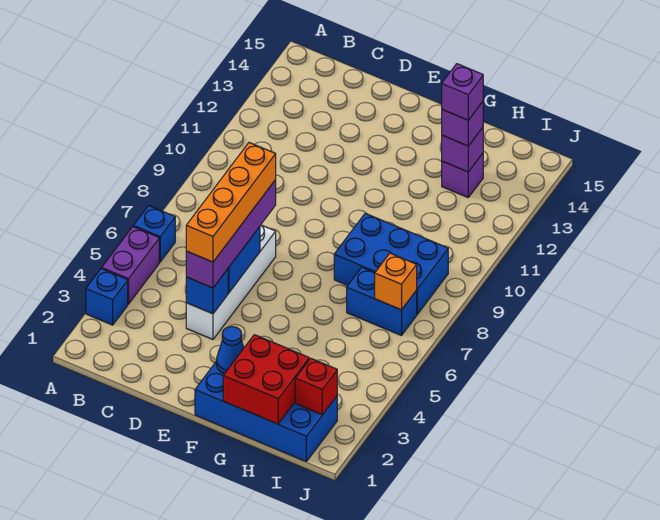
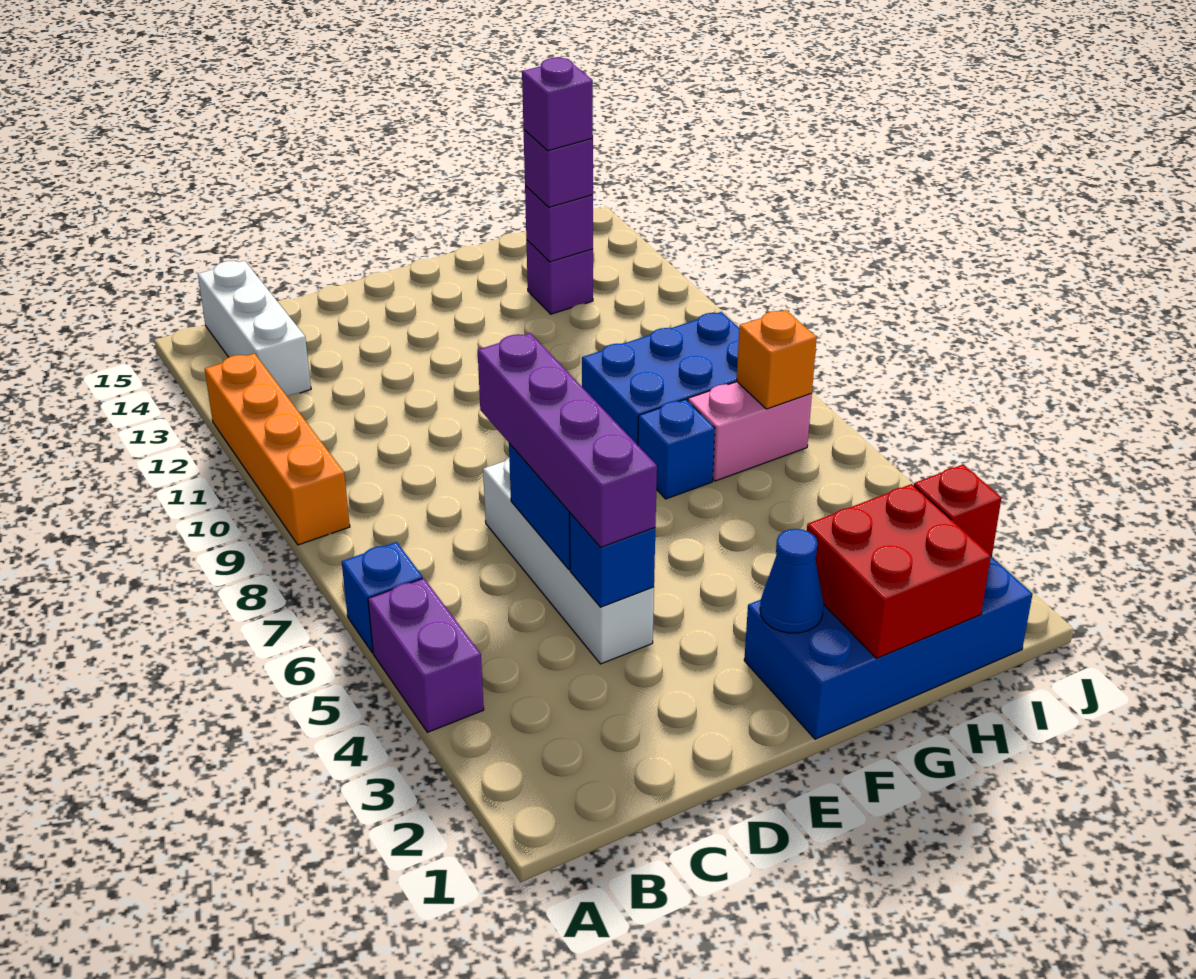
blue 1x1 brick [86,269,128,325] -> blue 1x1 brick moved to [638,399,715,499]
none -> white 1x3 brick [198,261,311,396]
orange 1x4 brick [186,143,276,262] -> orange 1x4 brick moved to [205,354,350,545]
blue 1x2 brick [347,267,417,336] -> pink 1x2 brick [688,382,812,481]

